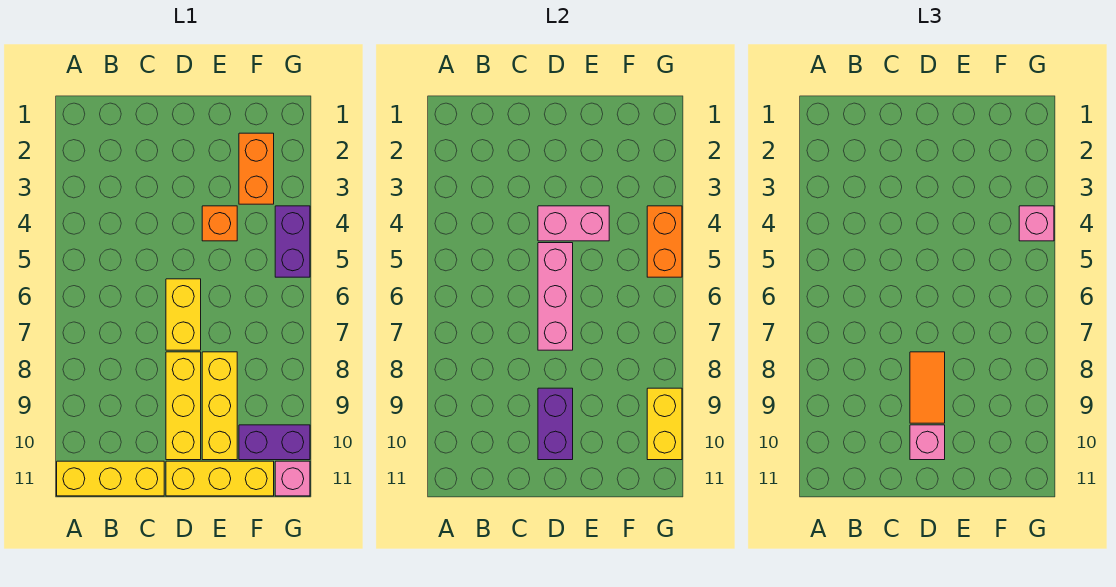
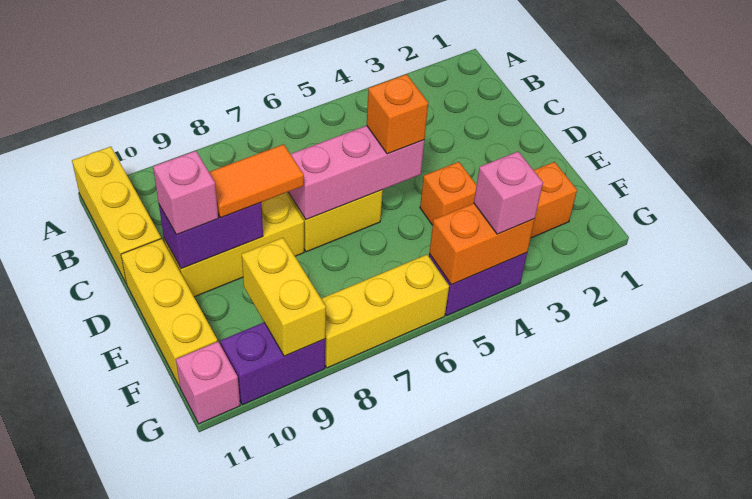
pink 1x2 brick [538,206,609,241] -> none
none -> orange 1x1 brick [367,74,428,154]
yellow 1x3 brick [202,352,237,460] -> yellow 1x3 brick moved to [321,255,449,368]
purple 1x2 brick [239,425,310,460] -> purple 1x2 brick turned to [221,322,325,405]
yellow 1x2 brick [647,388,682,460] -> yellow 1x2 brick turned to [242,238,326,356]

